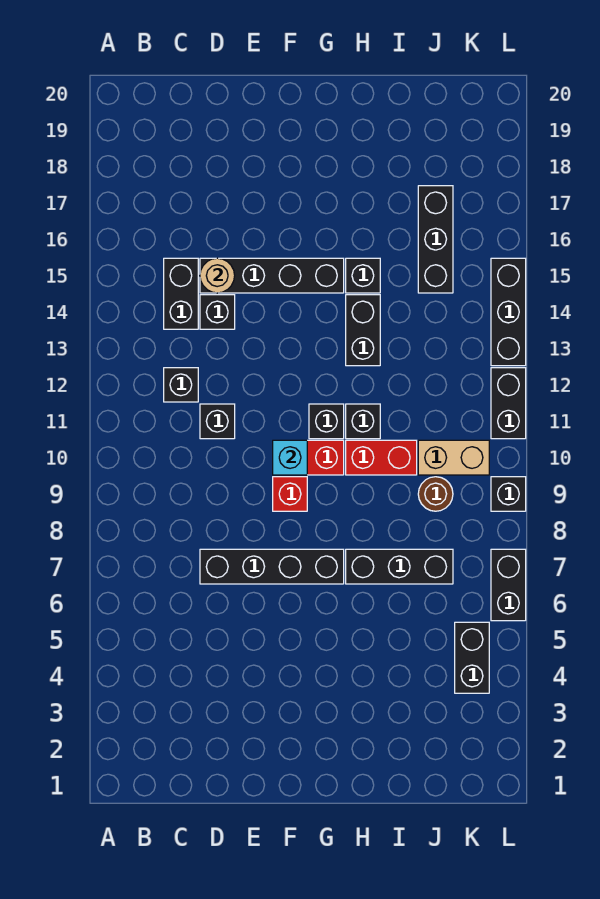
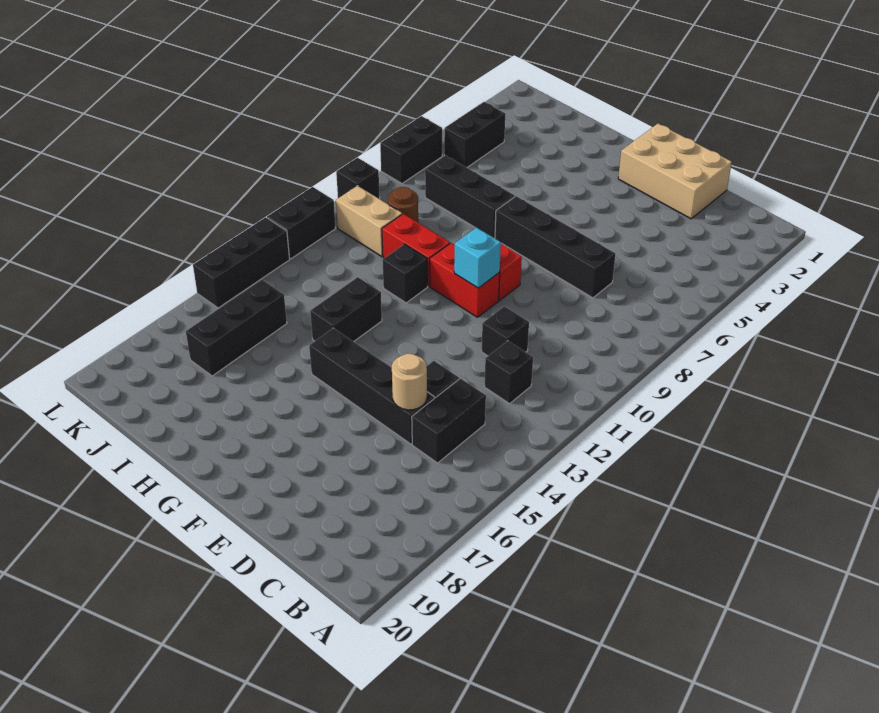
none -> tan 2x3 brick [618,124,732,219]
black 1x1 brick [309,404,344,439] -> none
black 1x1 brick [346,258,380,293] -> none

